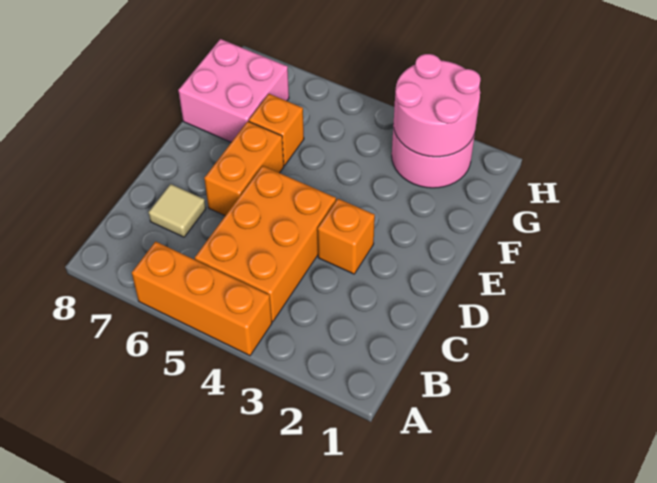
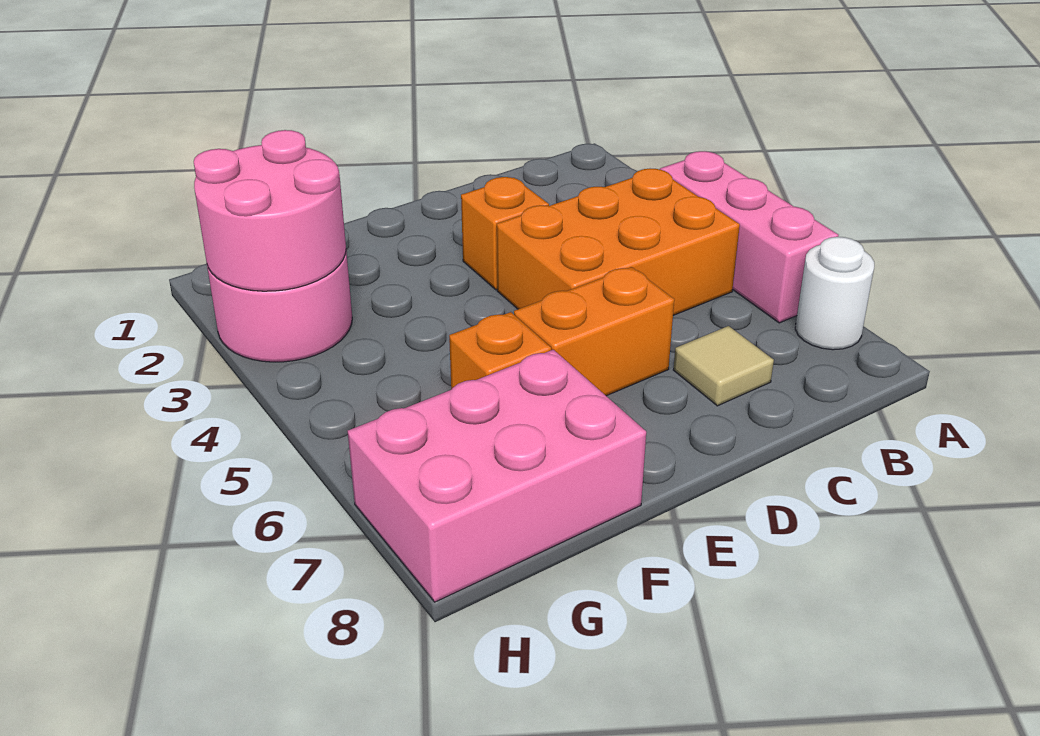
orange 1x3 brick [132,242,272,356] -> pink 1x3 brick [660,151,838,323]
none -> white 1x1 round brick [795,237,874,350]
pink 2x2 brick [178,39,289,142] -> pink 2x3 brick [348,350,646,602]

